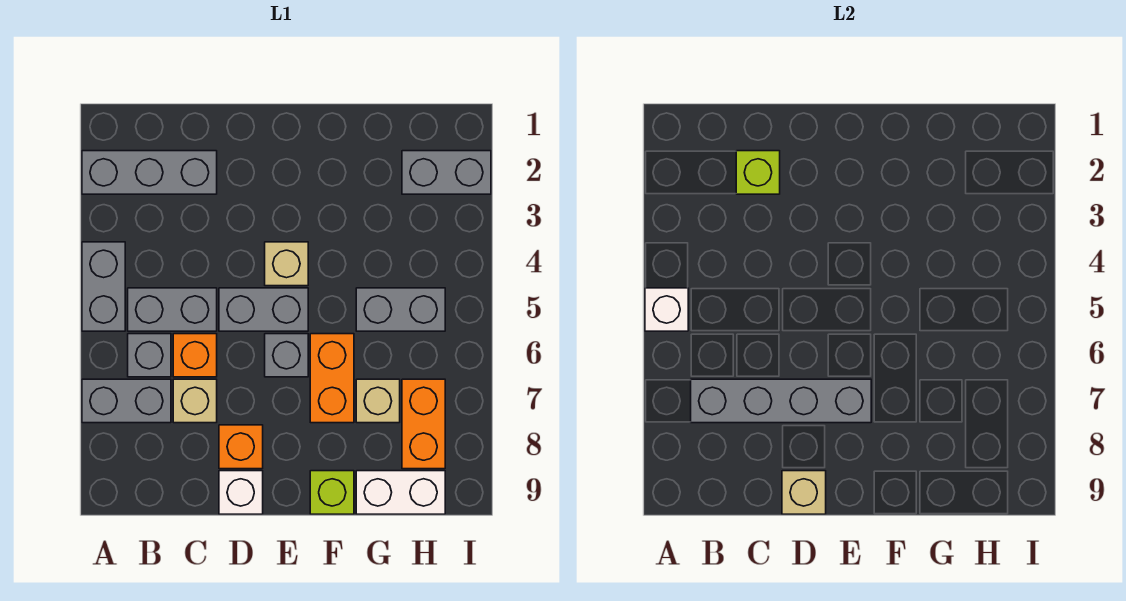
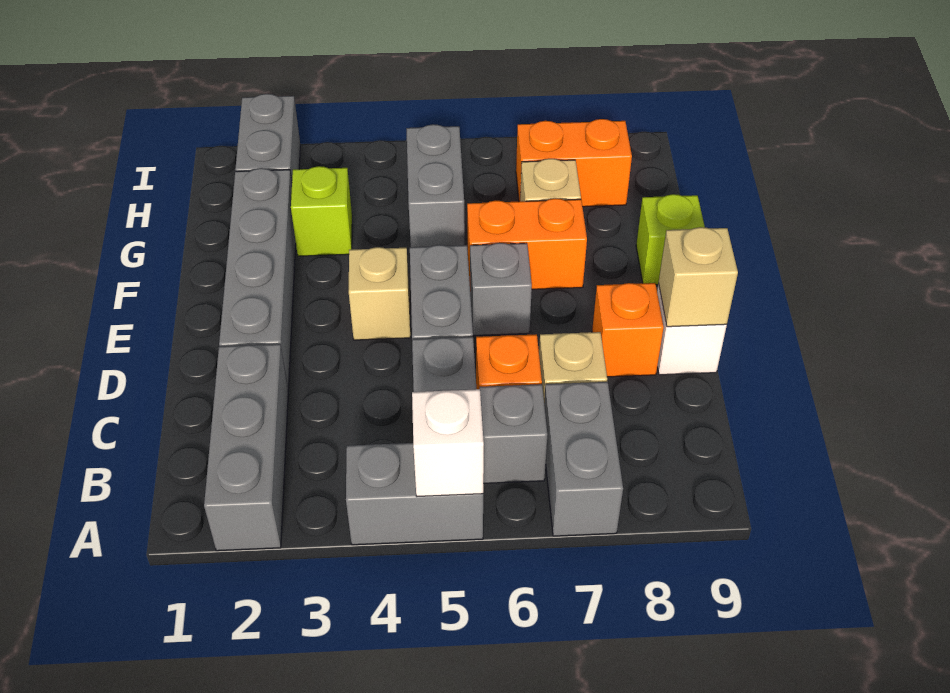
grey 1x4 brick [691,379,871,423] -> grey 1x4 brick moved to [219,168,296,389]
lime 1x1 brick [736,151,780,194] -> lime 1x1 brick moved to [291,166,352,256]
white 1x2 brick [356,471,445,514] -> none

